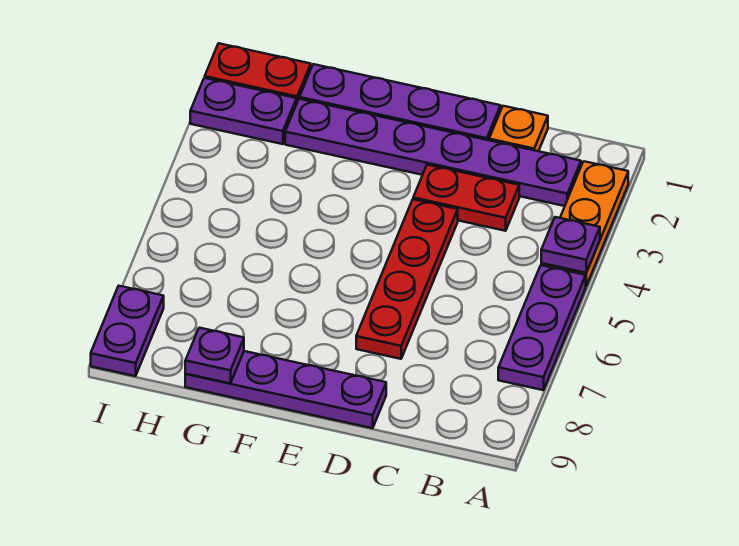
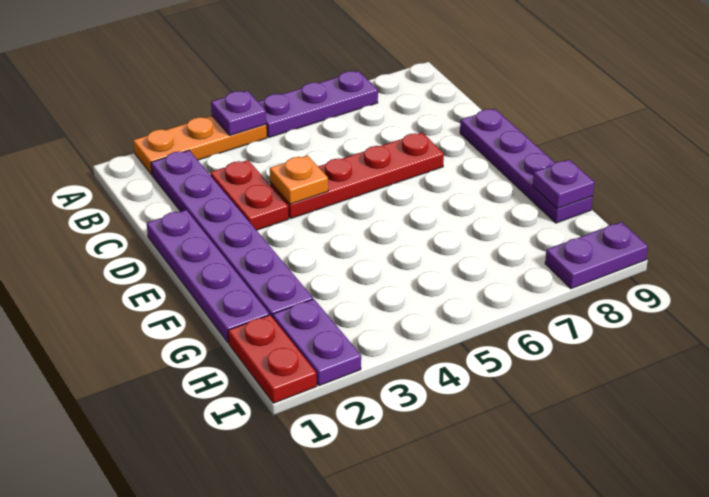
orange 1x1 plate [489,106,548,151] -> orange 1x1 plate moved to [270,155,328,204]

